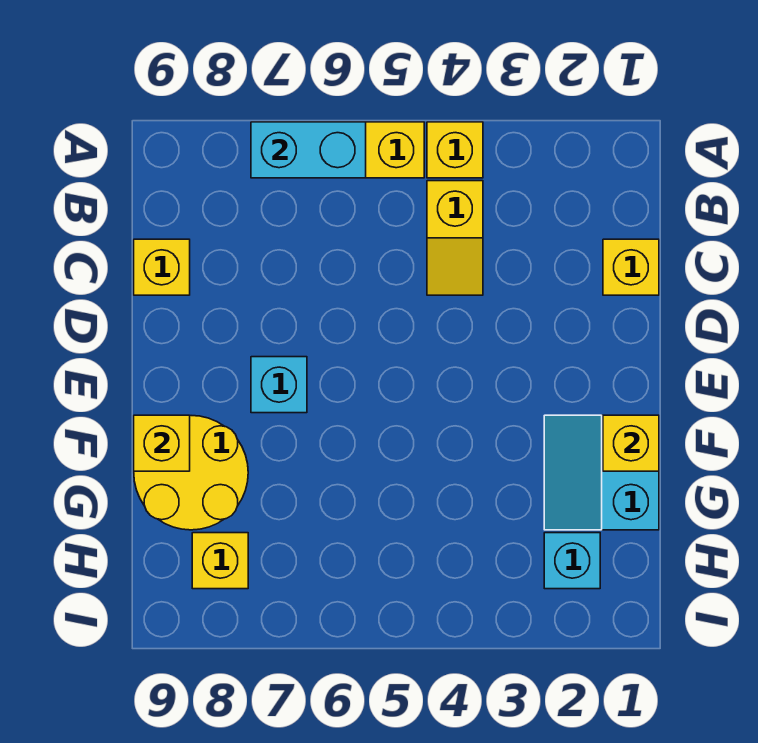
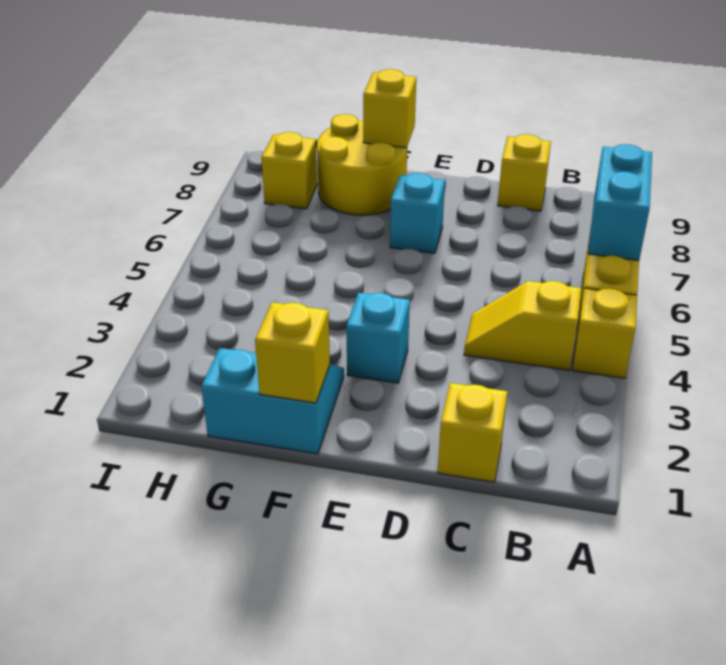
cyan 1x1 brick [544,533,600,589] -> cyan 1x1 brick moved to [347,293,410,383]

